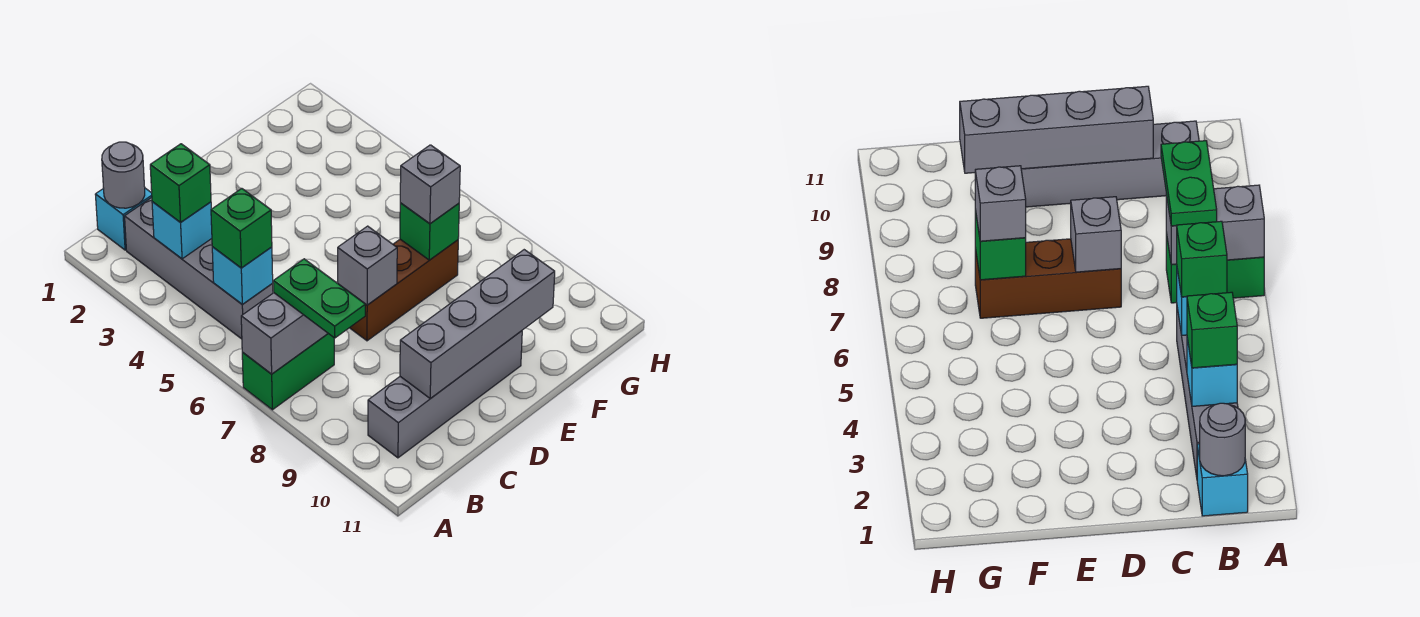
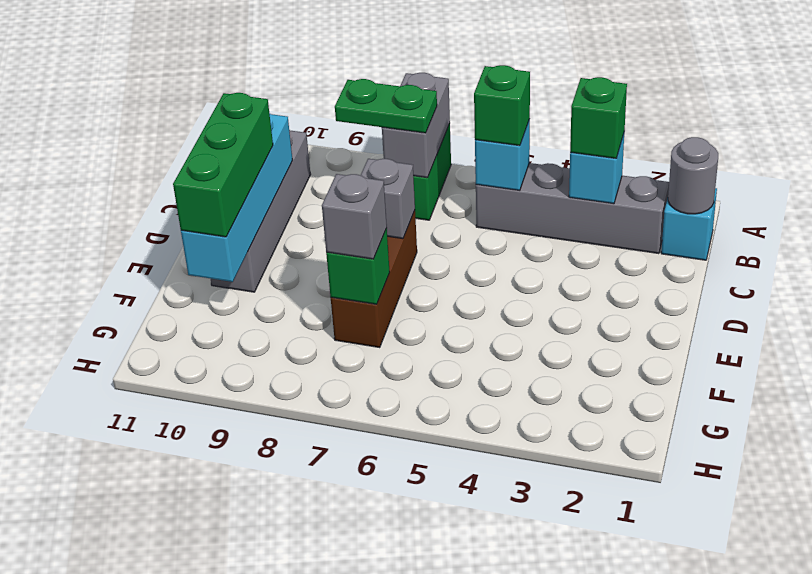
grey 1x4 brick [400,250,555,399] -> cyan 1x4 brick [181,113,293,282]
none -> green 1x3 brick [173,93,273,237]

